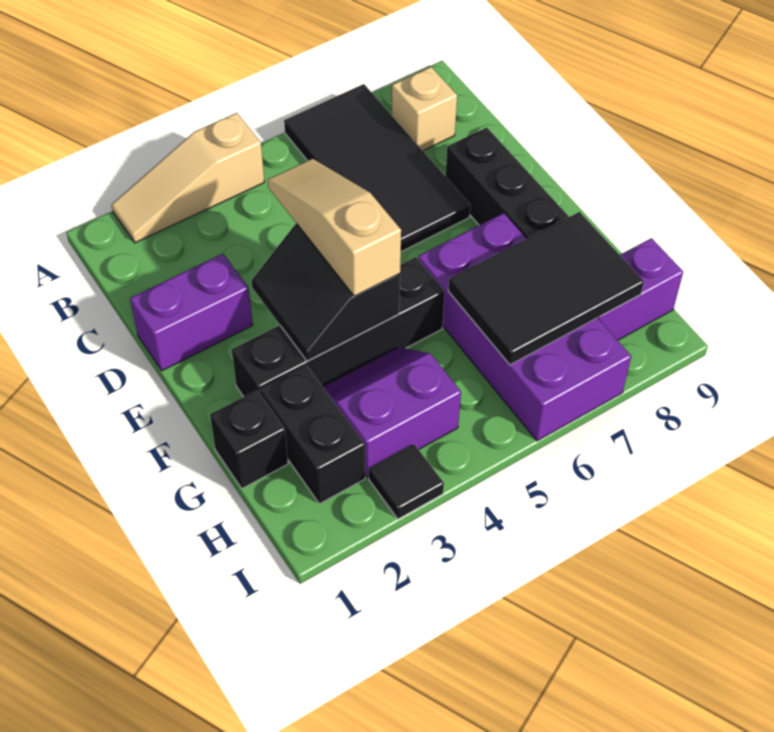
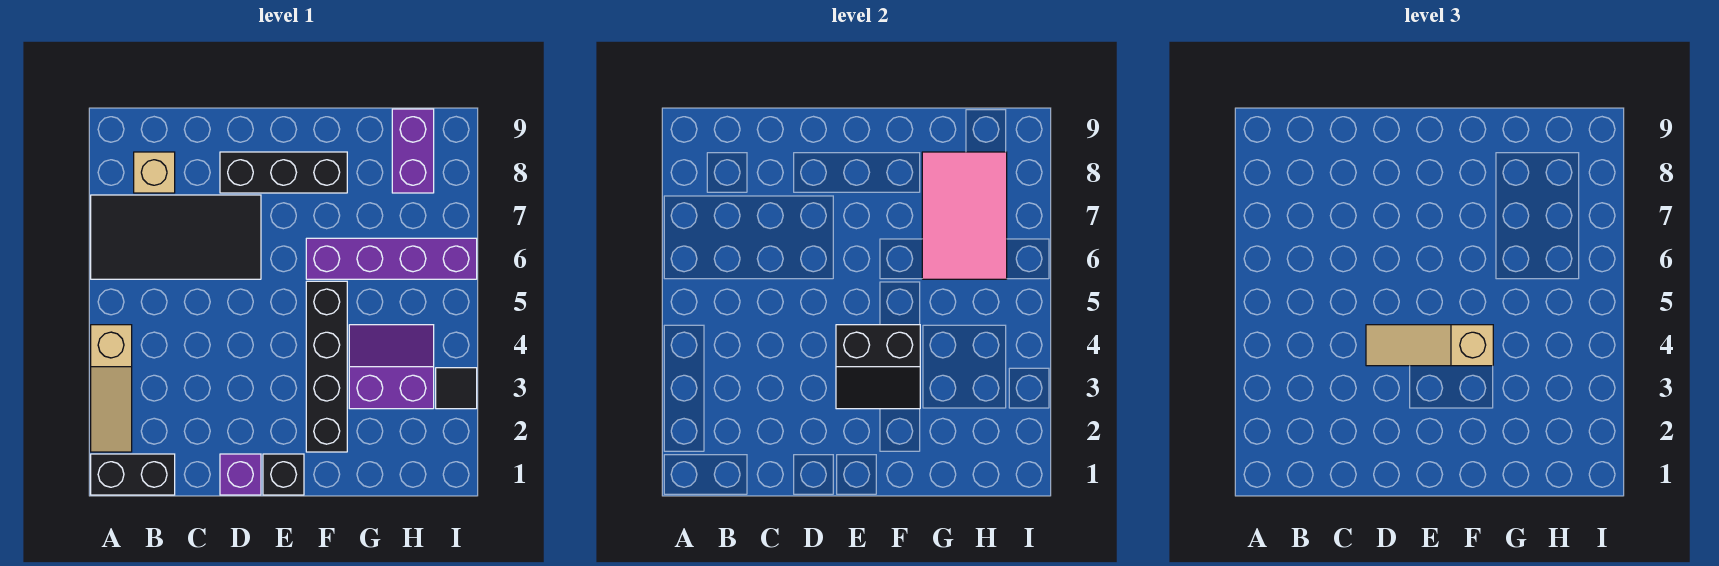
purple 1x2 brick [130,254,253,371] -> purple 1x1 brick [220,454,261,495]
purple 2x4 brick [418,213,631,441] -> purple 1x4 brick [306,238,477,279]
black 1x1 brick [210,390,288,489] -> black 1x1 brick moved to [263,454,304,495]
black 1x2 brick [260,365,365,504] -> black 1x2 brick moved to [91,454,175,495]
purple 2x2 slope [323,347,461,477] -> purple 2x2 slope turned to [349,325,434,409]
black 2x3 tile [448,212,644,365] -> pink 2x3 tile [922,152,1007,279]

